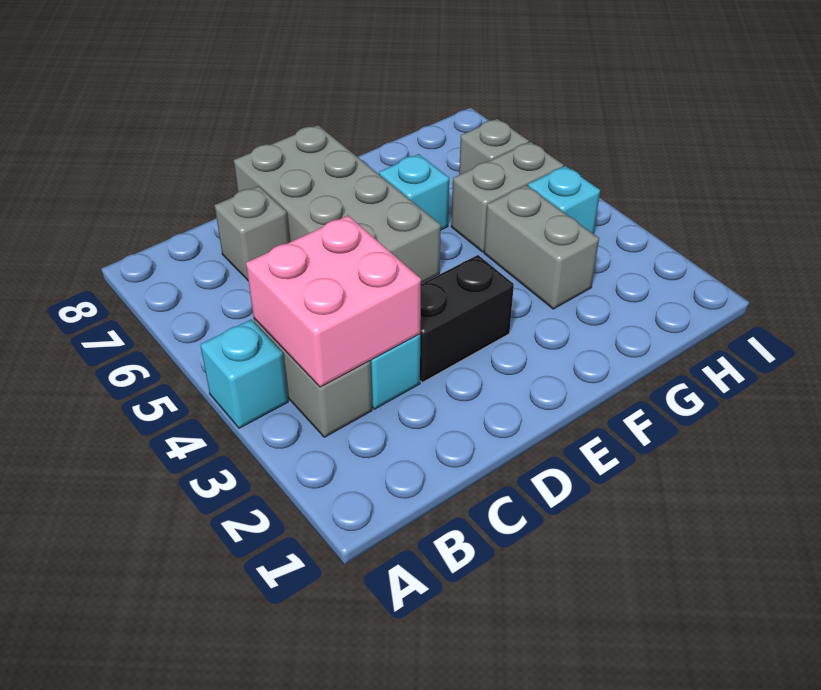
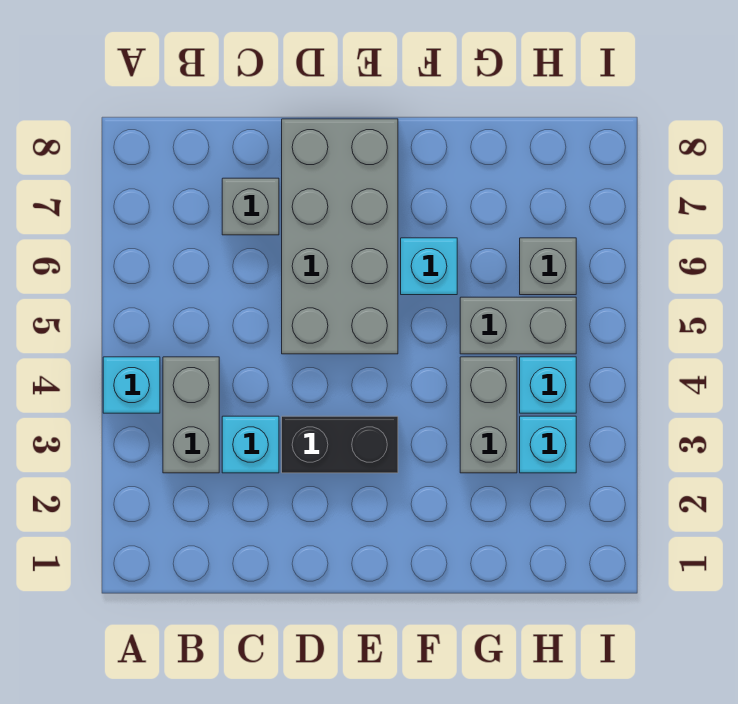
pink 2x2 brick [246,216,421,387] -> none
none -> cyan 1x1 brick [520,416,576,473]

